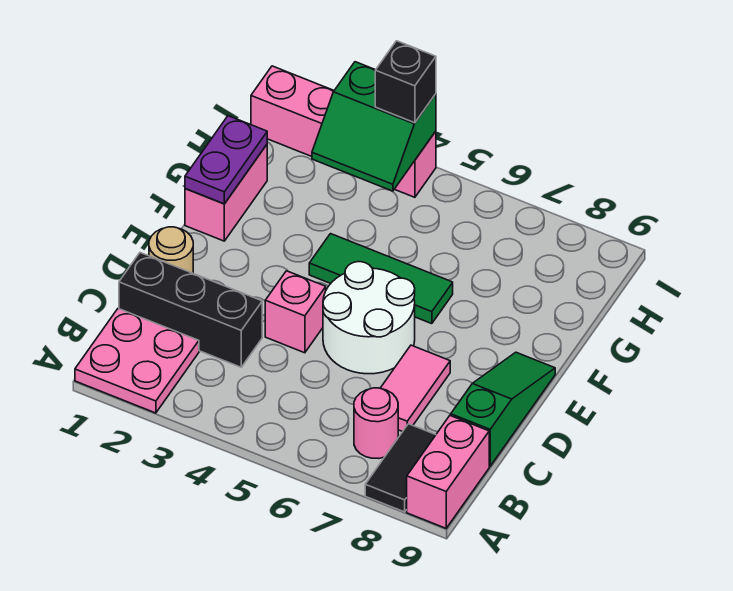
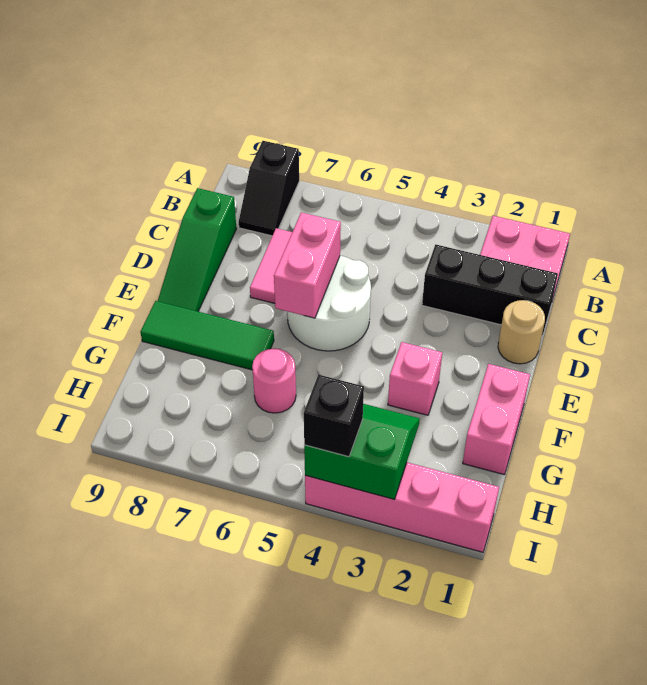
black 1x2 tile [365,424,435,512] -> black 1x2 slope [239,141,299,236]
pink 1x2 brick [407,415,489,528] -> pink 1x2 brick moved to [274,212,341,318]
pink 1x1 round brick [354,388,398,458] -> pink 1x1 round brick moved to [252,348,296,413]
pink 1x1 brick [265,271,326,353] -> pink 1x1 brick moved to [388,342,442,415]
purple 1x2 plate [185,116,267,204] -> none
green 1x3 tile [309,234,453,324] -> green 1x3 tile moved to [141,301,274,370]

